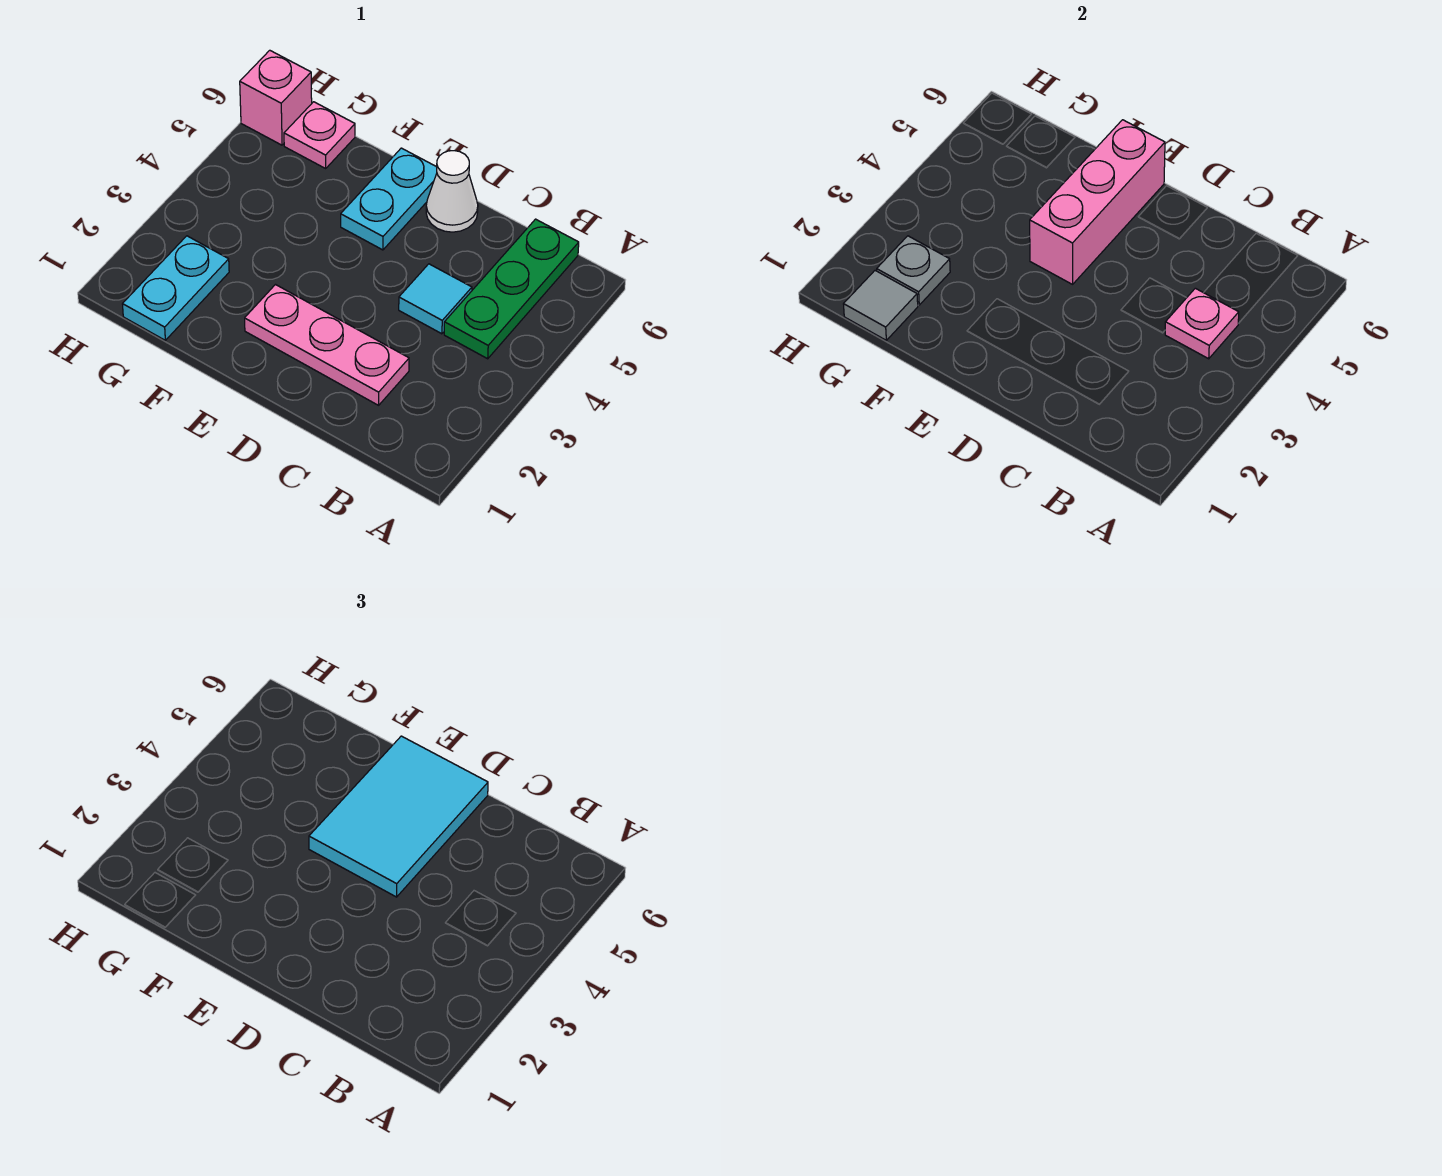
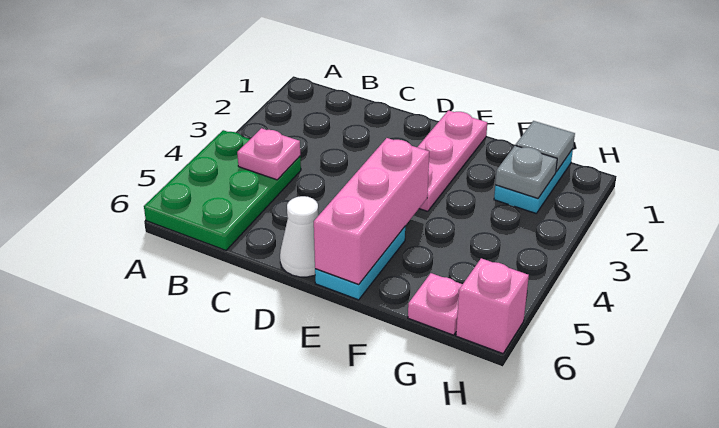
green 1x3 plate [444,219,579,359] -> green 2x3 plate [144,130,301,250]
pink 1x3 plate [245,285,409,405] -> pink 1x3 plate turned to [417,110,487,211]
cyan 1x1 tile [399,264,472,334] -> none
cyan 2x3 tile [309,736,488,897] -> none

